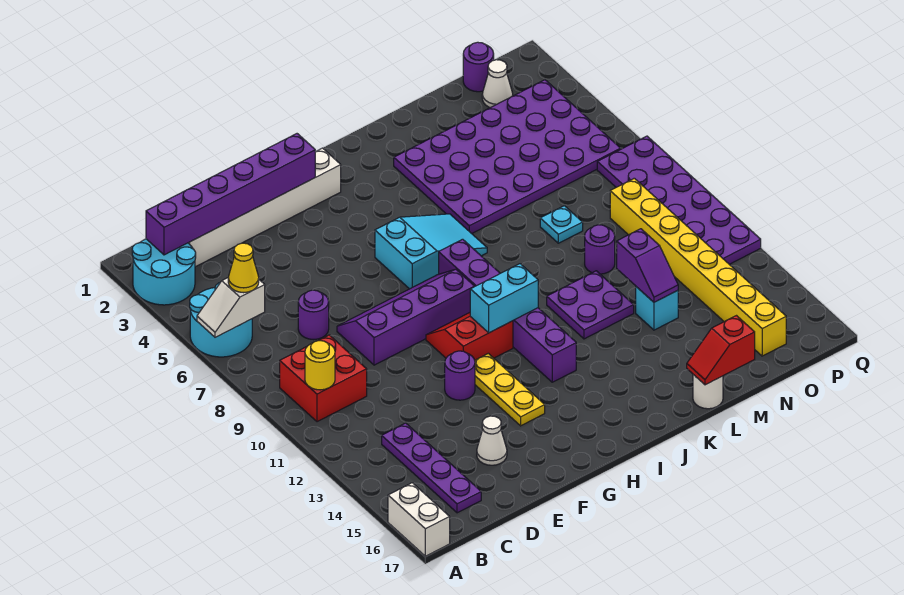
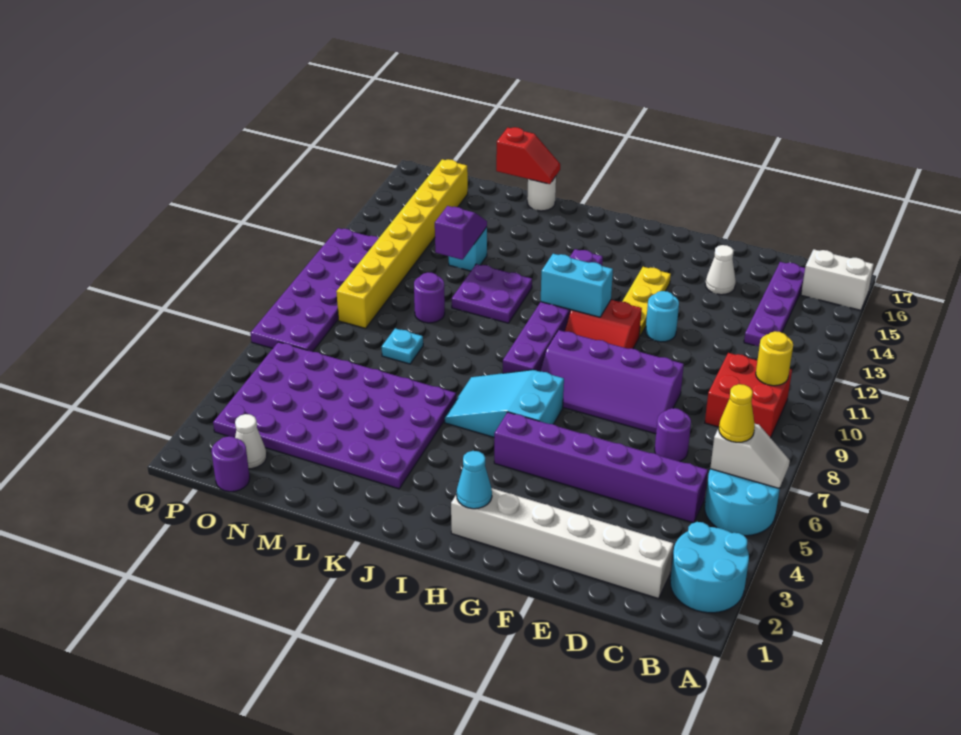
white 1x2 brick [388,483,450,556] -> white 1x2 brick turned to [801,249,874,310]
purple 1x6 brick [146,134,316,255] -> purple 1x6 brick moved to [494,412,708,523]
purple 1x1 round brick [445,351,475,400] -> cyan 1x1 round brick [646,291,679,342]
none -> cyan 1x1 cone [457,451,492,509]

